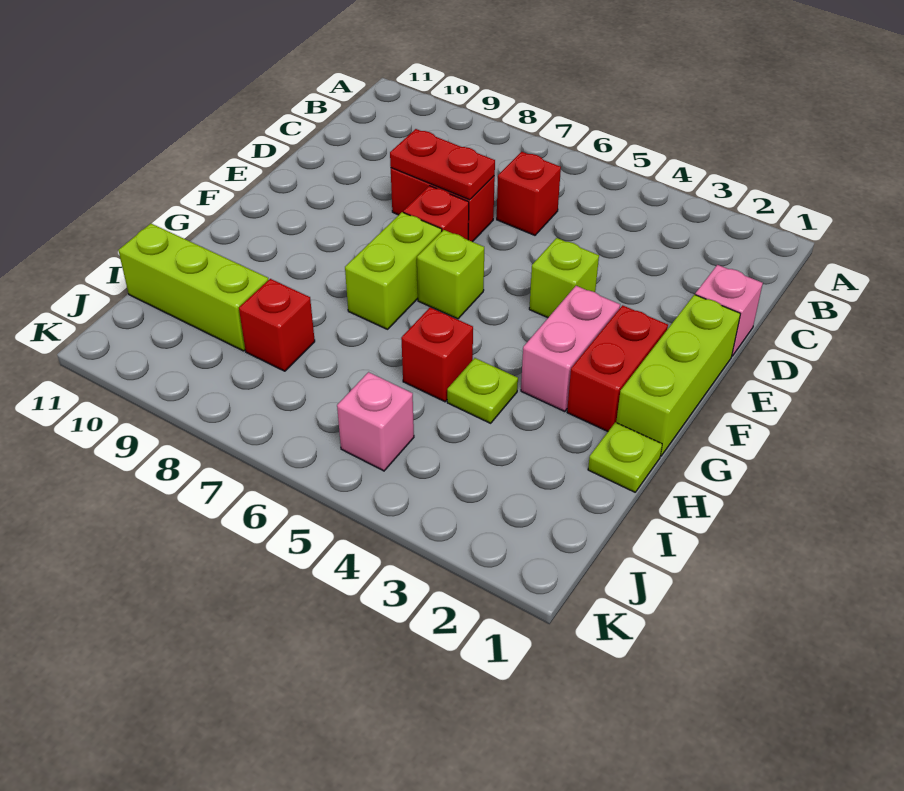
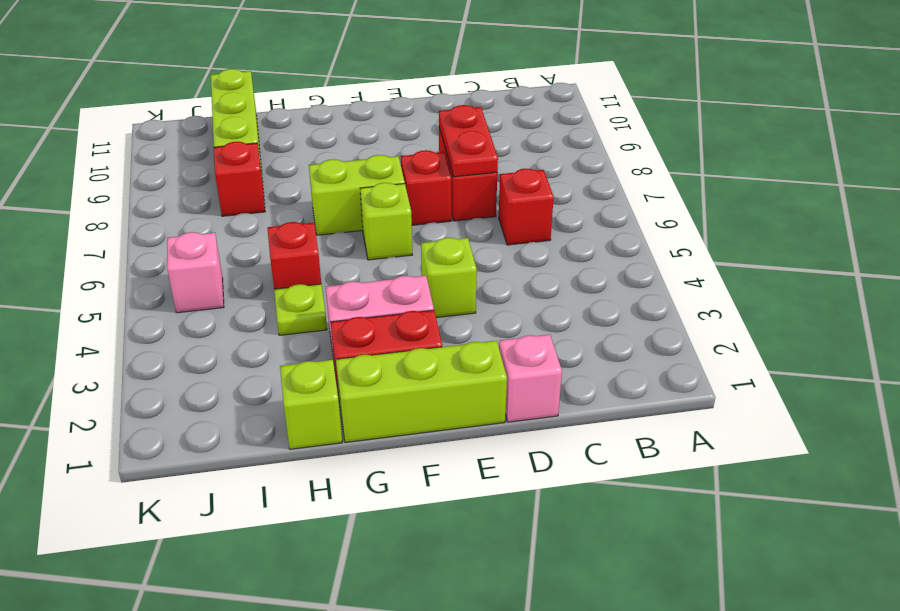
lime 1x1 plate [588,422,662,492] -> lime 1x1 brick [280,360,342,449]

